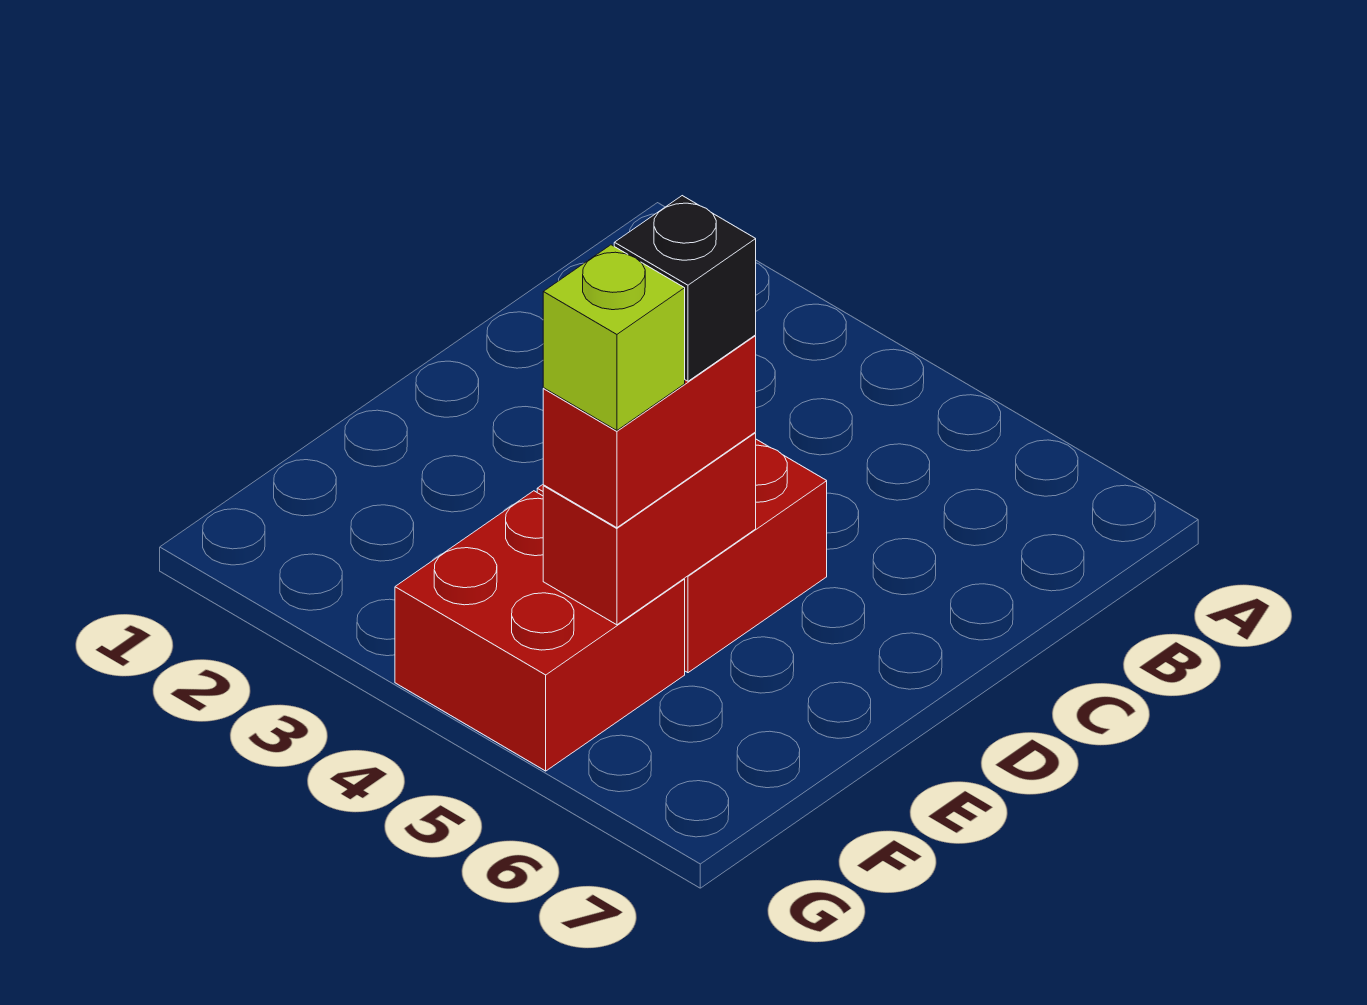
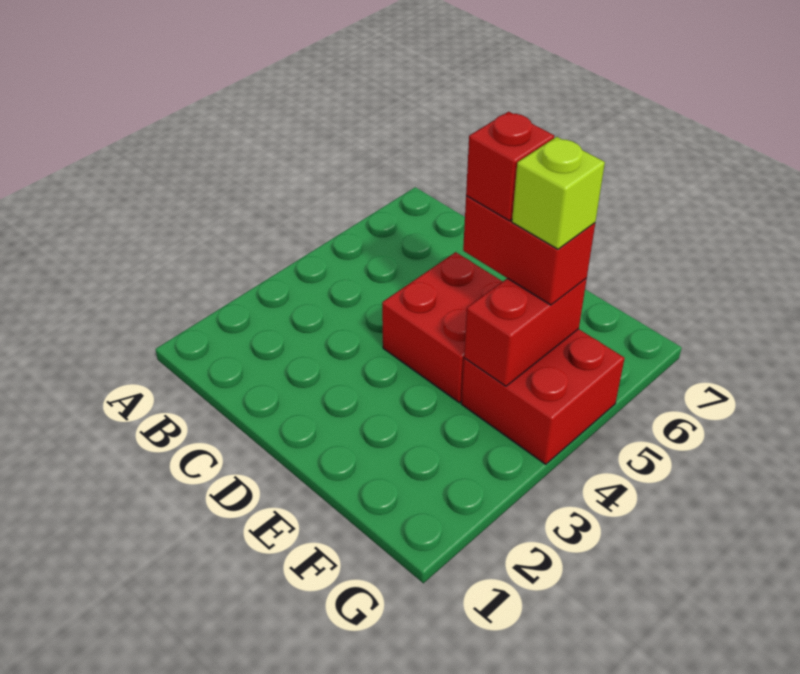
red 1x2 brick [543,433,756,625] -> red 1x2 brick turned to [464,278,587,386]
black 1x1 brick [614,196,756,381] -> red 1x1 brick [466,112,554,221]

